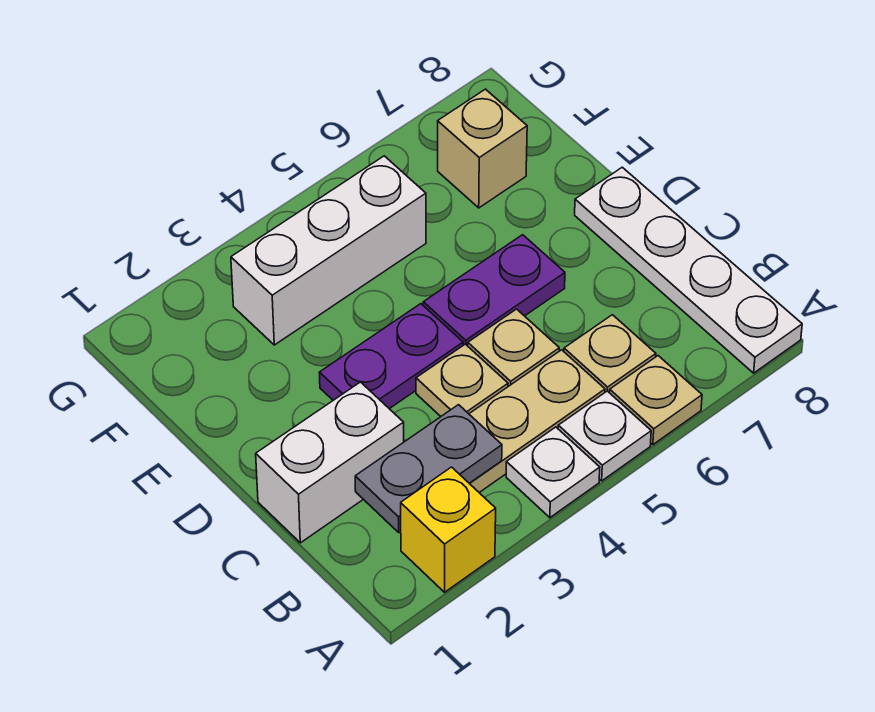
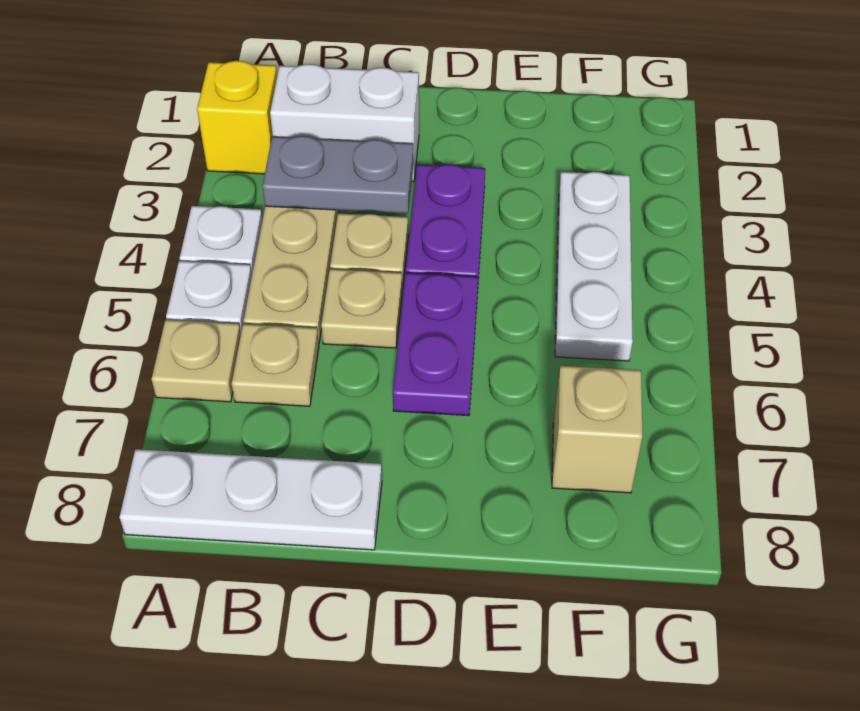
white 1x4 plate [575,167,802,373] -> white 1x3 plate [120,449,382,550]
grey 1x2 plate [355,405,502,532] -> grey 1x2 plate turned to [262,136,414,214]
white 1x2 brick [256,382,404,543] -> white 1x2 brick turned to [270,64,419,182]
white 1x3 brick [231,156,426,345] -> white 1x3 plate [555,172,633,361]

